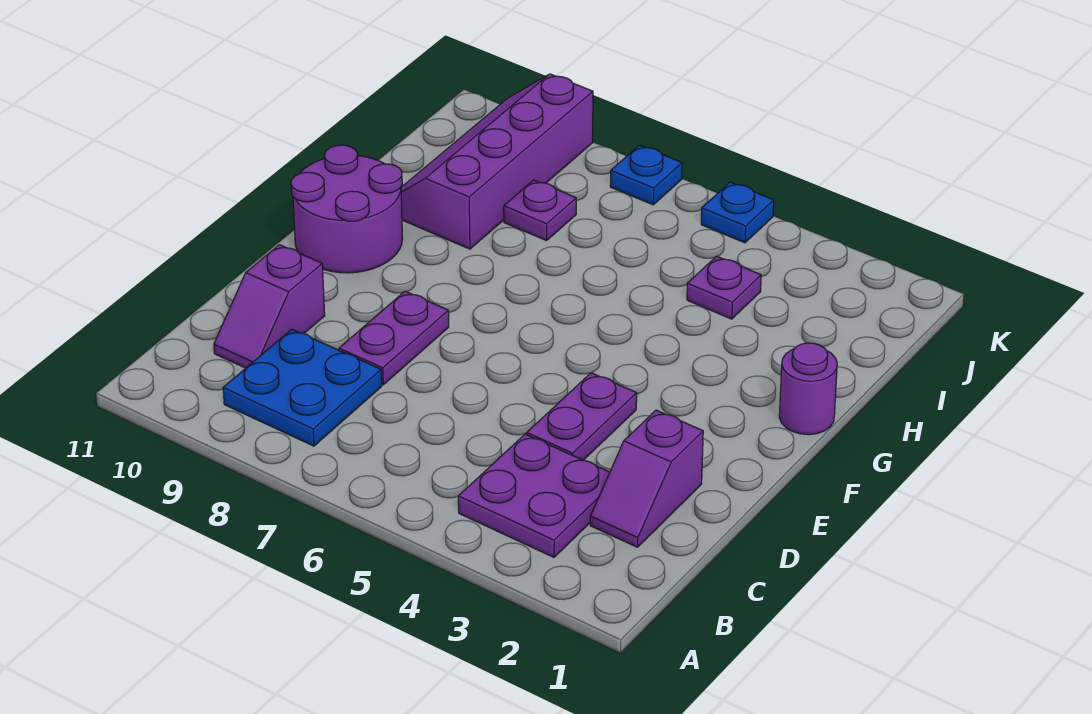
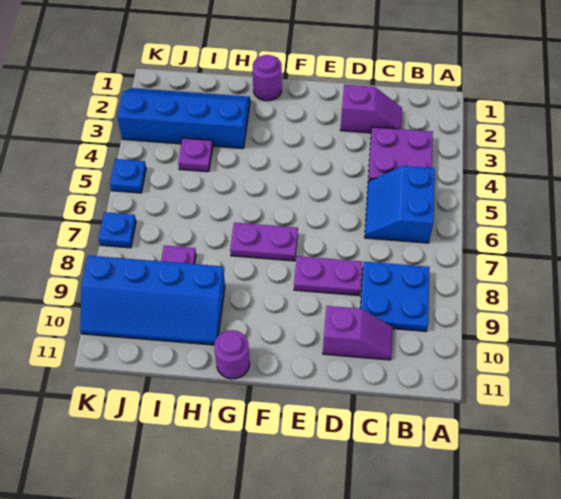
none -> blue 2x2 slope [365,166,435,243]
purple 1x2 plate [527,373,637,460] -> purple 1x2 plate moved to [230,223,298,261]
purple 2x2 round brick [291,145,403,273] -> purple 1x1 round brick [214,330,250,379]
none -> blue 2x4 slope [117,88,250,149]
purple 2x4 slope [401,74,593,249] -> blue 2x4 slope [80,256,225,345]

